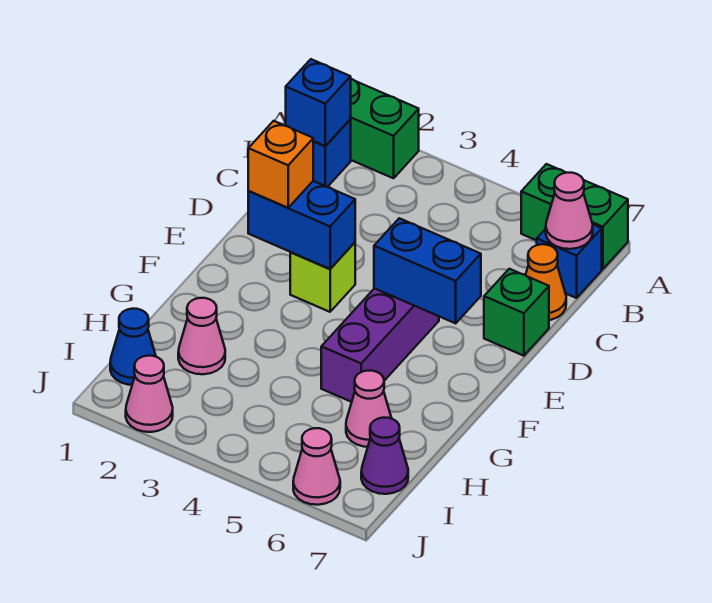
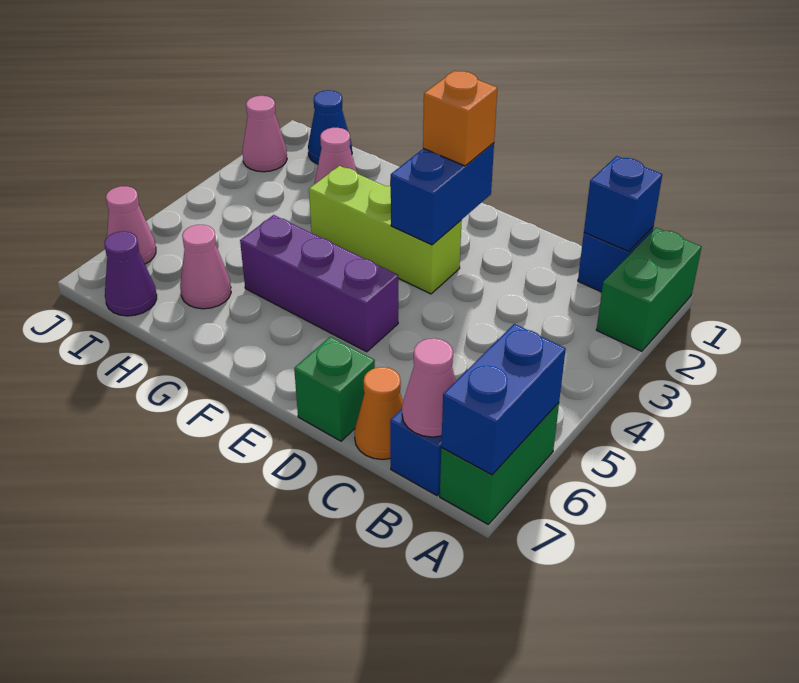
lime 1x1 brick [290,243,355,312] -> lime 1x3 brick [309,166,462,294]
blue 1x2 brick [374,218,481,323] -> blue 1x2 brick moved to [441,324,566,475]

